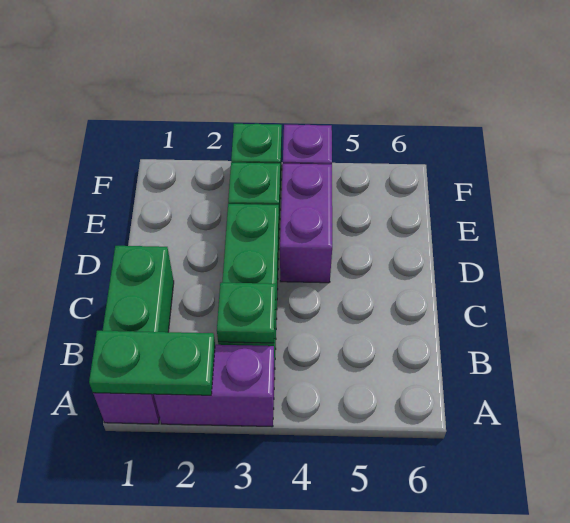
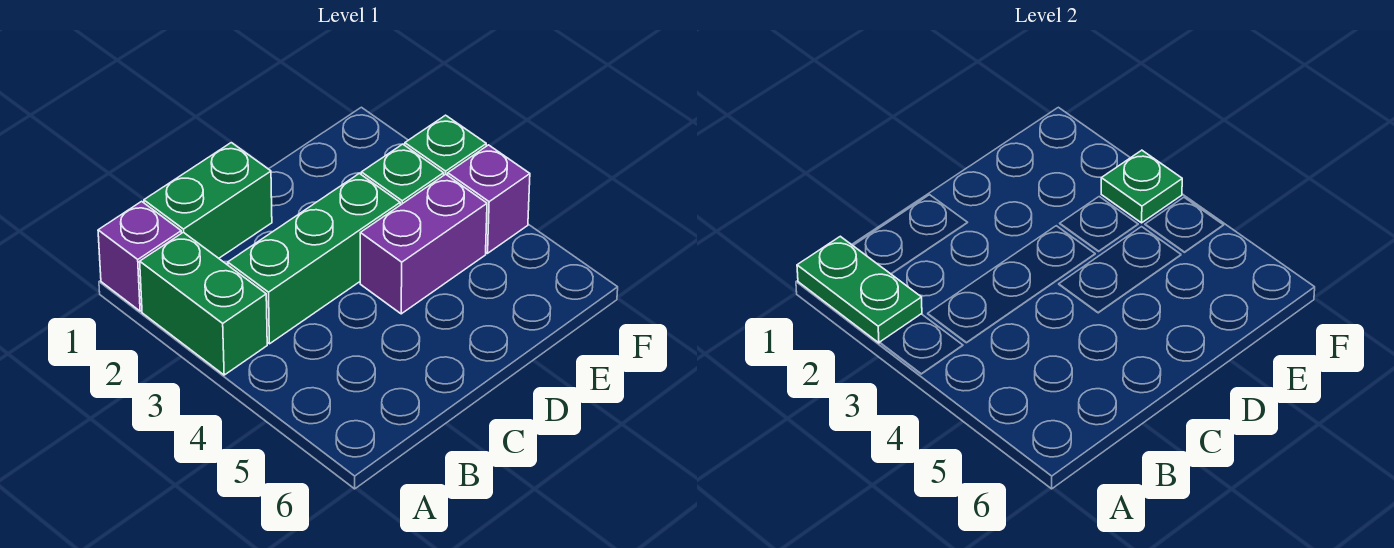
purple 1x2 brick [154,345,275,427] -> green 1x2 brick [140,232,267,375]
green 1x1 plate [217,283,276,343] -> green 1x1 plate moved to [1101,150,1182,223]

